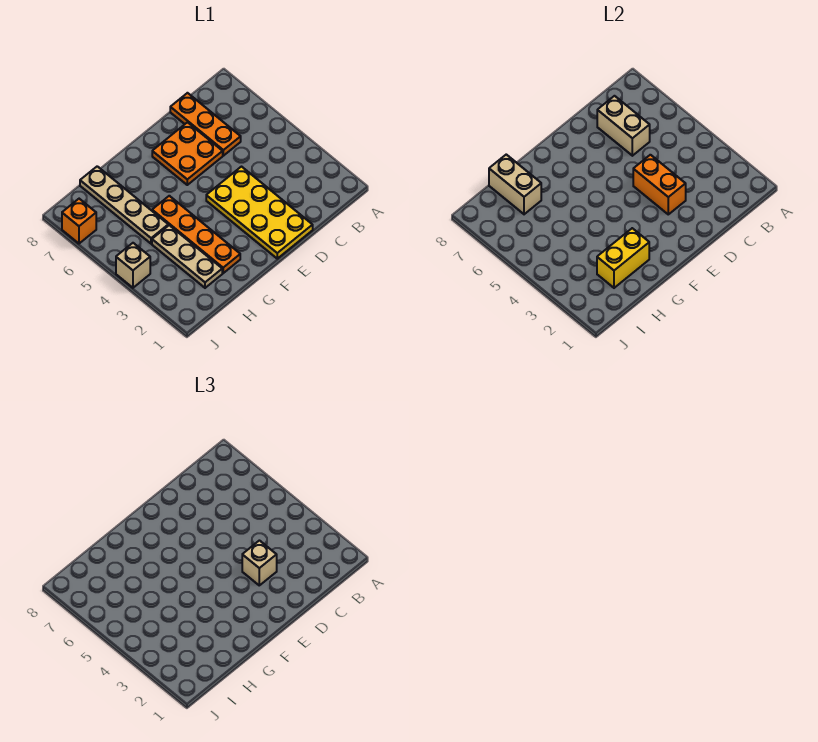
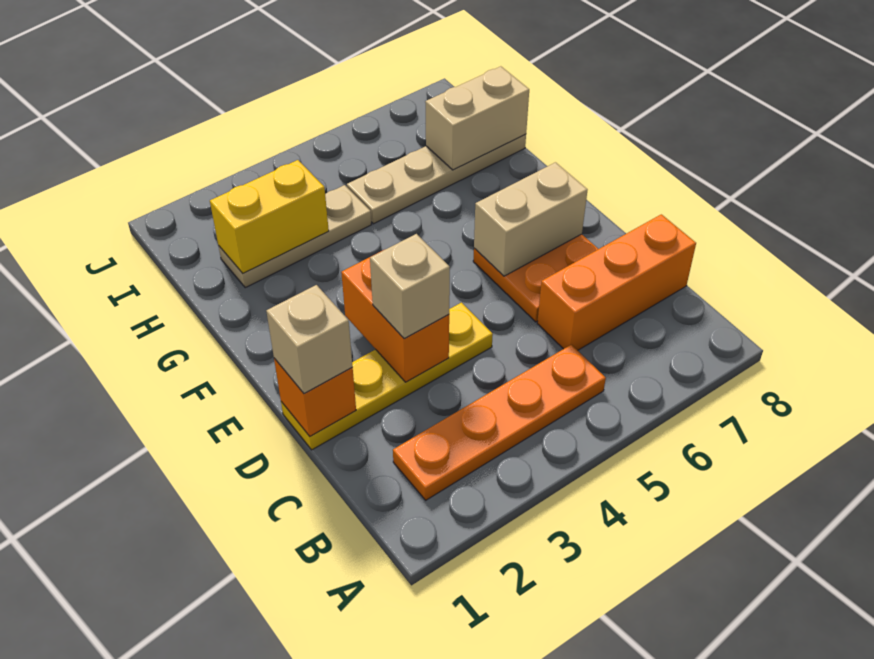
orange 1x3 plate [170,93,241,156] -> orange 1x3 brick [537,214,696,350]
tan 1x2 brick [597,96,650,156] -> tan 1x2 brick moved to [474,162,587,276]
yellow 2x4 plate [206,167,313,259] -> yellow 1x4 plate [281,303,493,450]
orange 1x2 brick [633,155,686,214] -> orange 1x2 brick turned to [341,251,449,382]
orange 1x4 plate [152,196,240,273] -> orange 1x4 plate moved to [393,345,606,500]
yellow 1x2 brick [597,228,649,288] -> yellow 1x2 brick turned to [210,160,329,273]
tan 1x1 brick [116,243,150,288] -> tan 1x1 brick moved to [266,285,353,393]
orange 1x1 brick [62,199,96,244] -> orange 1x1 brick moved to [274,358,356,436]

